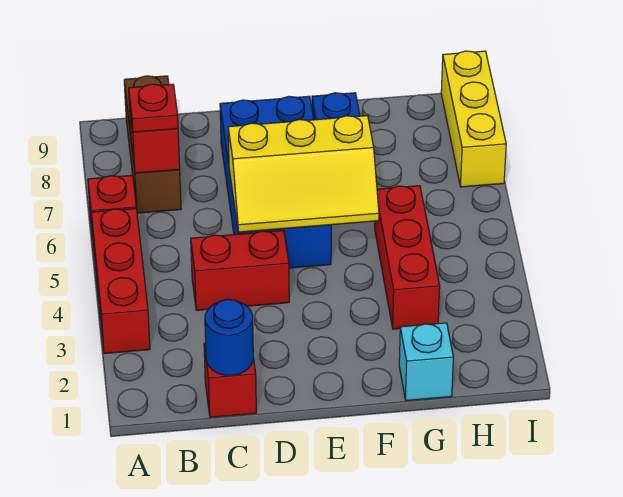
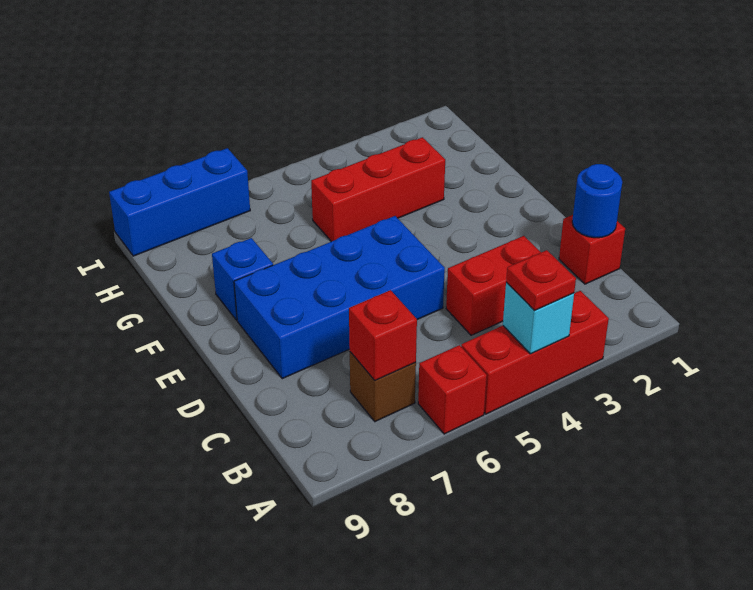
brown 1x3 brick [124,76,181,213] -> brown 1x1 brick [350,352,416,422]
red 1x1 plate [129,84,178,132] -> red 1x1 plate moved to [506,250,576,311]
red 1x2 brick [191,231,289,310] -> red 1x2 brick turned to [446,236,541,335]
yellow 2x3 slope [228,116,379,232] -> none
cyan 1x1 brick [399,323,453,401] -> cyan 1x1 brick moved to [503,283,574,354]
yellow 1x3 brick [441,51,506,187] -> blue 1x3 brick [109,148,250,256]

